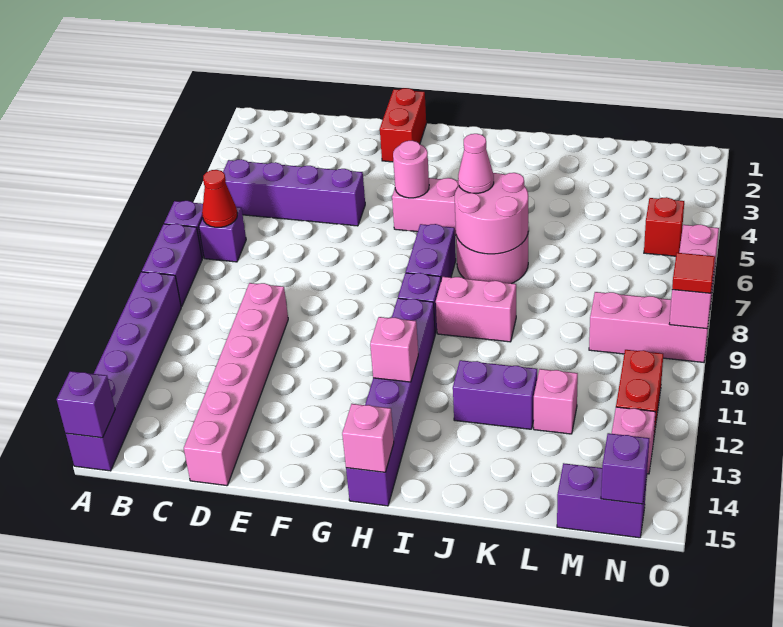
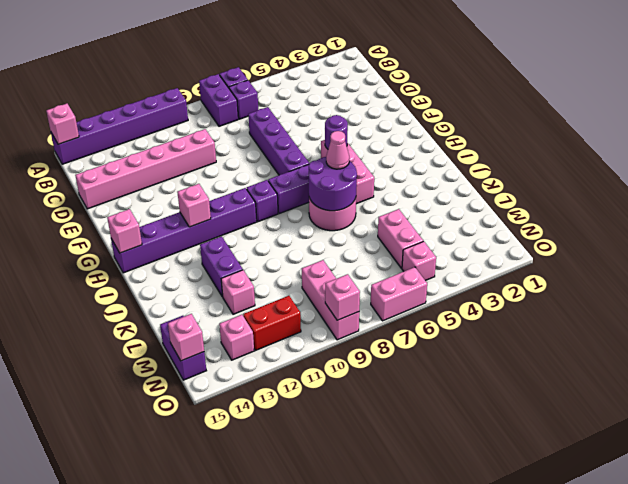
purple 1x2 brick [142,224,202,307] -> purple 1x2 brick turned to [199,74,238,126]
purple 1x1 brick [57,371,115,438] -> pink 1x1 brick [46,104,79,144]
purple 1x4 brick [223,159,365,226] -> purple 1x4 brick moved to [248,107,309,175]
red 1x1 cone [202,170,237,227] -> none
red 1x2 brick [380,88,426,162] -> none
pink 1x1 round brick [393,141,429,198] -> purple 1x1 round brick [325,115,348,149]
pink 2x2 round brick [455,173,528,254] -> purple 2x2 round brick [309,157,357,211]
pink 1x2 brick [436,277,516,342] -> pink 1x2 brick moved to [378,209,423,268]
red 1x1 brick [644,197,684,256] -> pink 1x1 brick [402,241,436,281]
purple 1x1 brick [601,433,649,504] -> pink 1x1 brick [168,314,204,361]
red 1x1 tile [672,253,715,293] -> none

